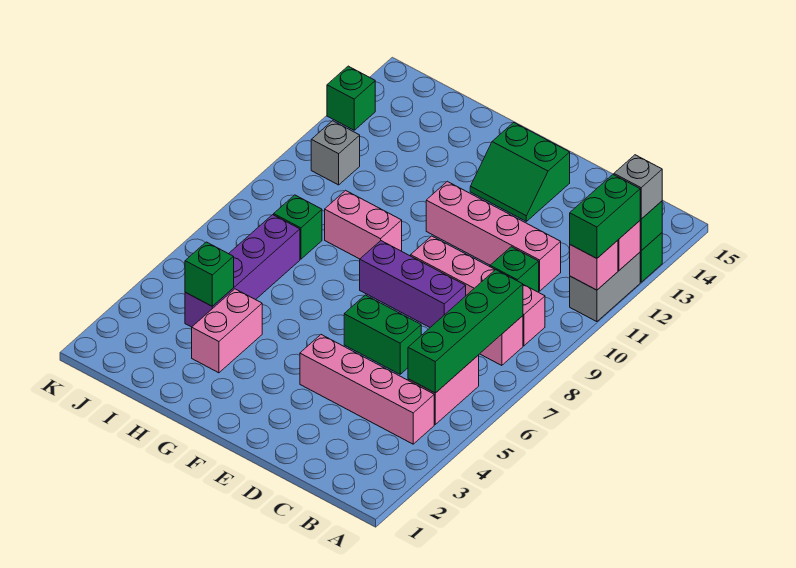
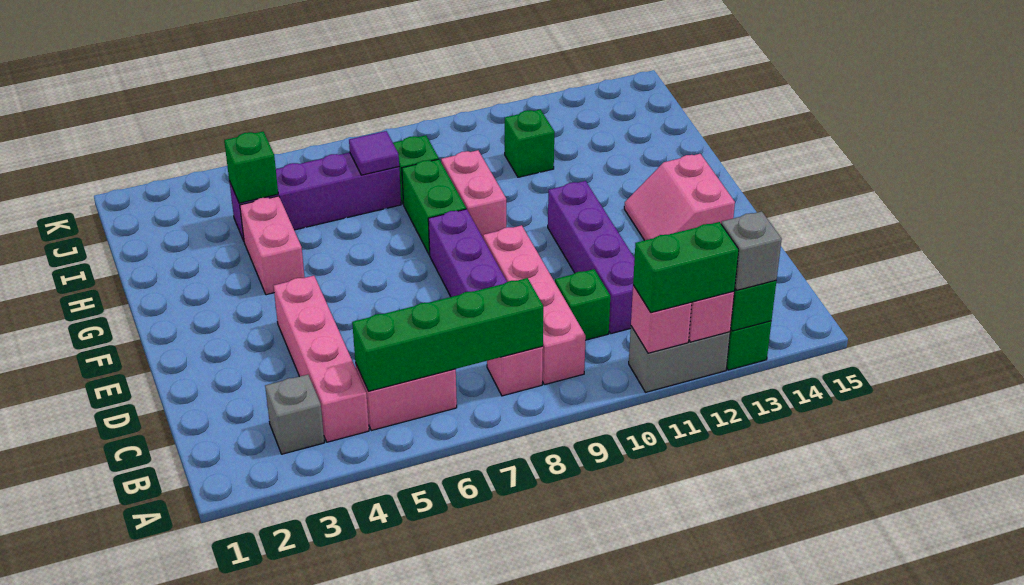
pink 1x4 brick [426,181,561,291] -> purple 1x4 brick [548,181,635,334]
green 1x2 brick [344,295,421,374] -> green 1x2 brick moved to [402,159,466,255]
green 2x2 slope [470,123,570,221] -> pink 2x2 slope [624,154,735,240]
pink 1x2 brick [192,289,262,373] -> pink 1x2 brick turned to [240,196,305,295]
none -> purple 1x1 tile [349,131,399,175]
grey 1x1 brick [311,121,360,185] -> grey 1x1 brick moved to [265,375,324,454]
green 1x1 brick [327,66,375,130] -> green 1x1 brick moved to [505,110,554,177]

